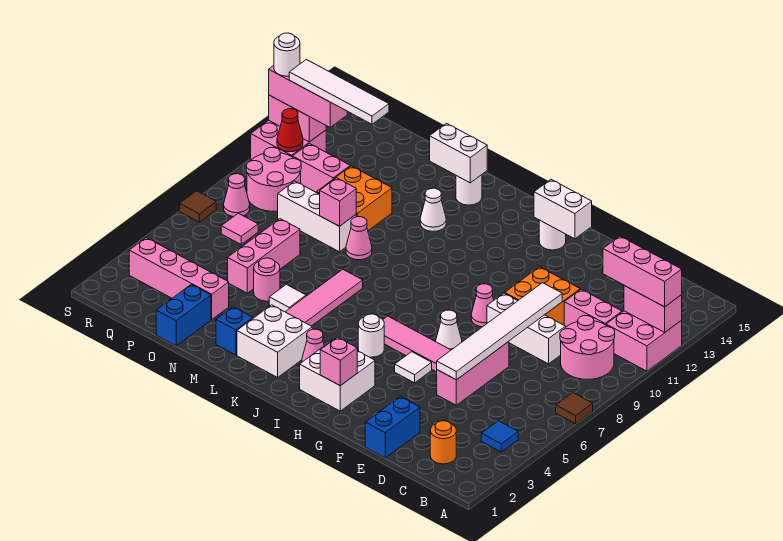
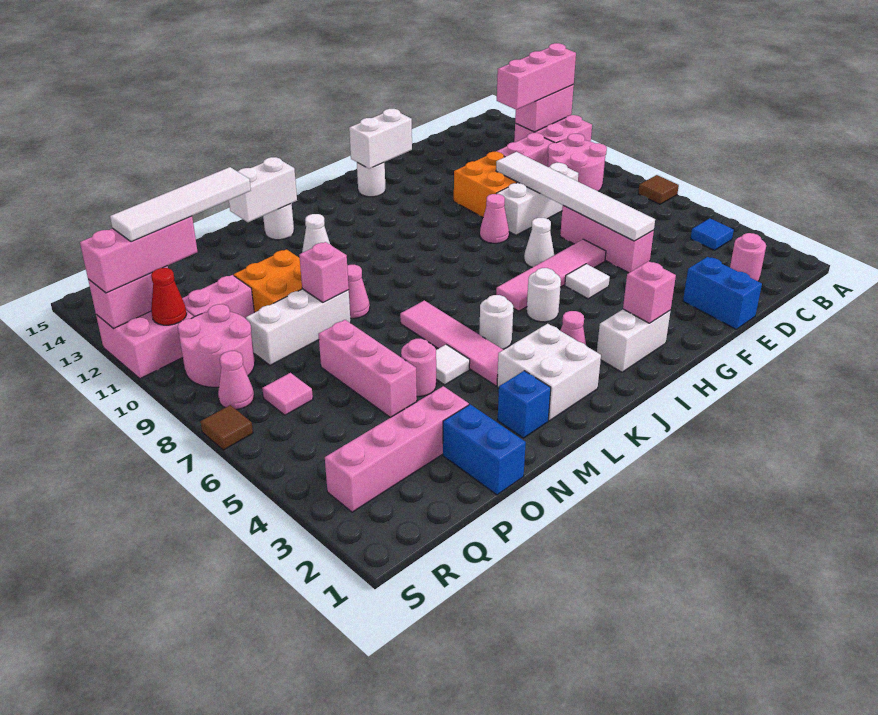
orange 1x1 round brick [430,421,456,464] -> pink 1x1 round brick [730,233,766,281]
white 2x2 brick [300,339,375,411] -> white 1x2 brick [597,309,671,372]
white 1x1 round brick [274,33,300,76] -> white 1x1 round brick moved to [479,295,513,349]

